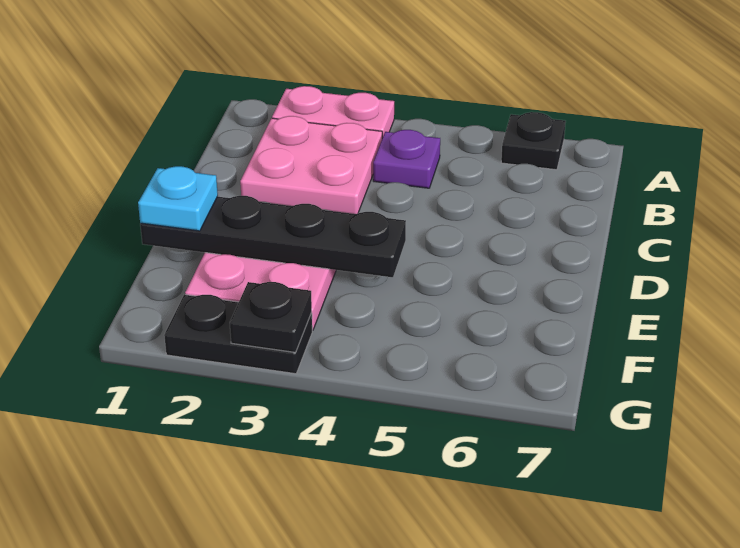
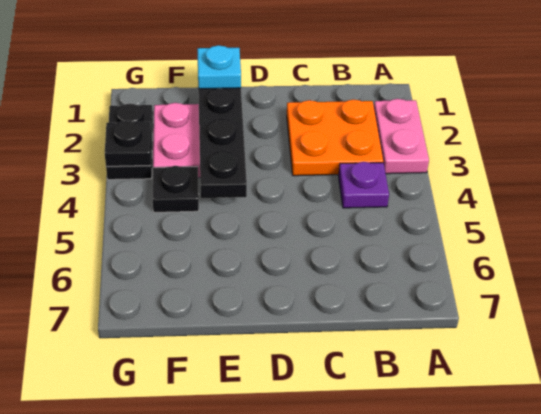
black 1x1 plate [501,112,566,170] -> black 1x1 plate moved to [153,166,199,212]
pink 2x2 plate [240,116,382,214] -> orange 2x2 plate [287,100,383,176]

